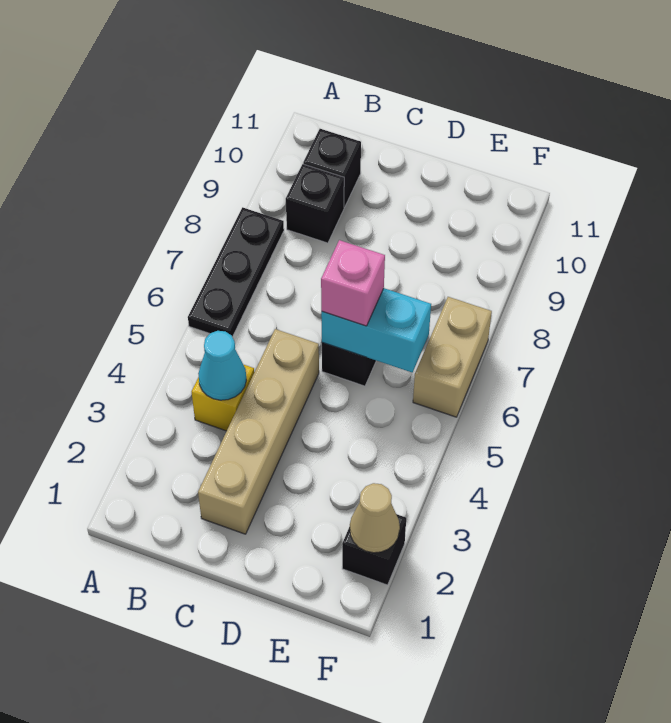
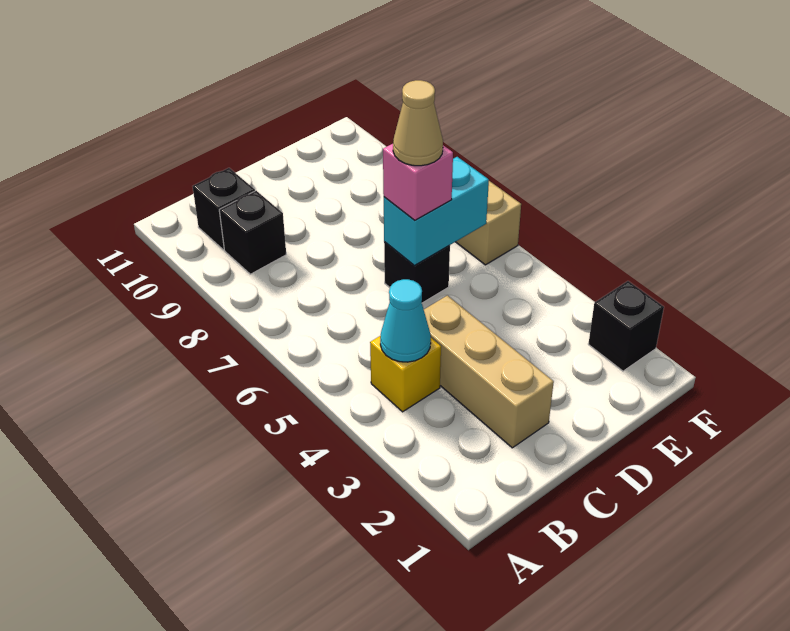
black 1x3 plate [188,207,284,337] -> none
tan 1x4 brick [198,329,319,534] -> tan 1x3 brick [424,295,554,448]
tan 1x1 cone [350,483,400,553] -> tan 1x1 cone moved to [393,80,443,166]

